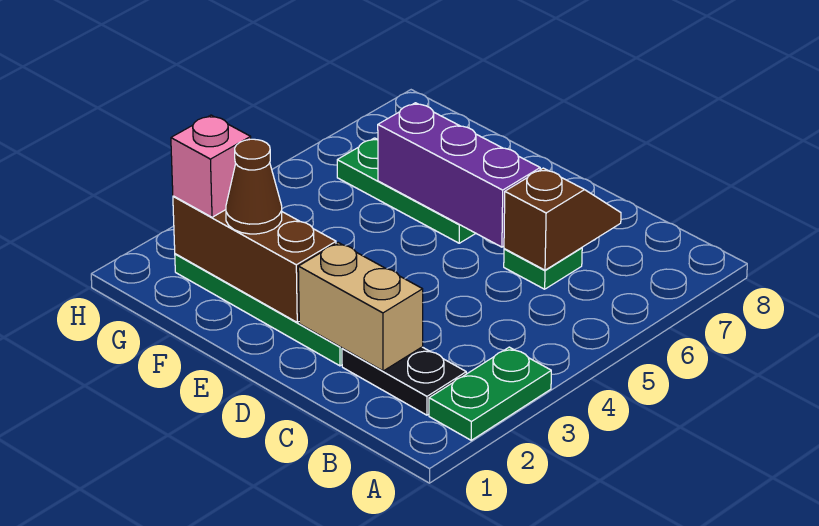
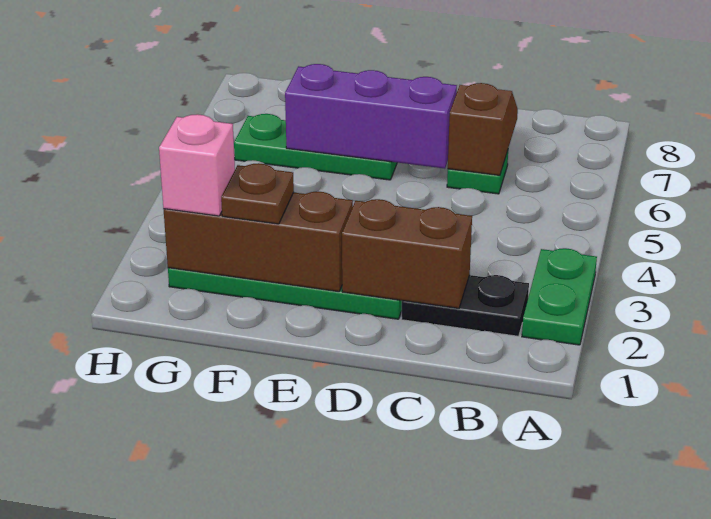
tan 1x2 brick [298,243,423,371] -> brown 1x2 brick [342,199,472,308]
brown 1x1 cone [226,139,282,234] -> brown 1x1 plate [221,163,294,224]

